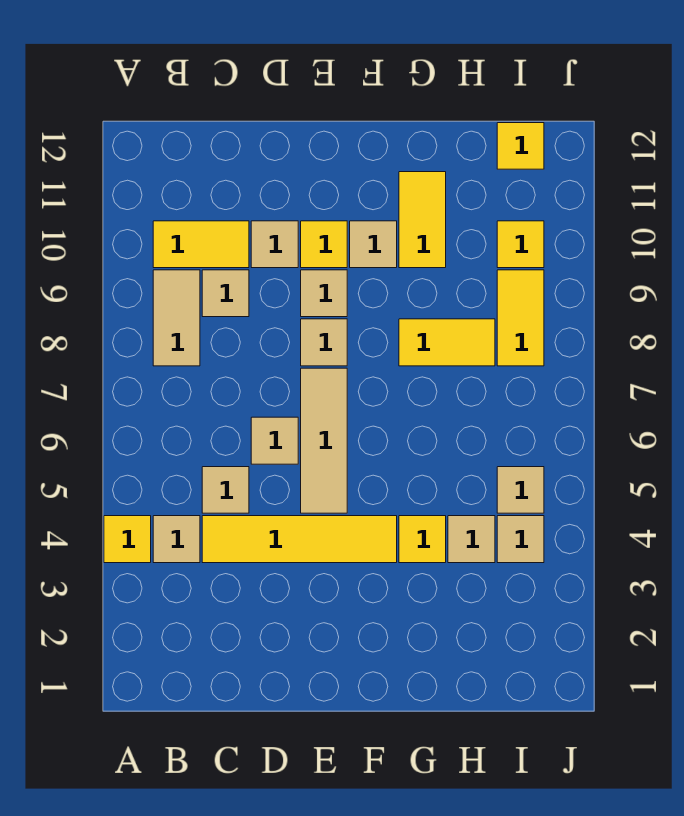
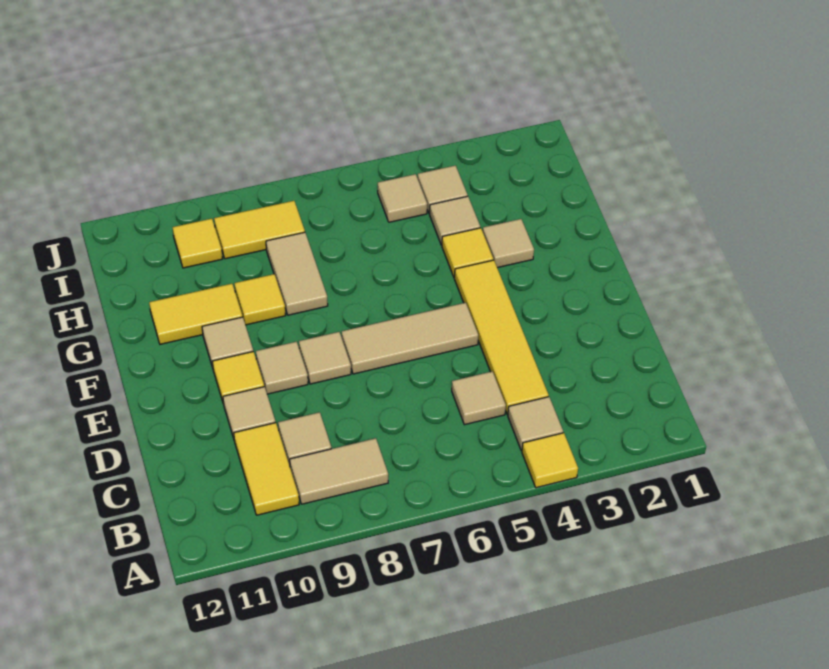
tan 1x1 tile [251,417,298,464] -> tan 1x1 tile moved to [483,219,534,268]
yellow 1x2 tile [399,319,495,366] -> tan 1x2 tile [266,232,328,315]
yellow 1x1 tile [497,123,544,169] -> yellow 1x1 tile moved to [235,274,286,325]

